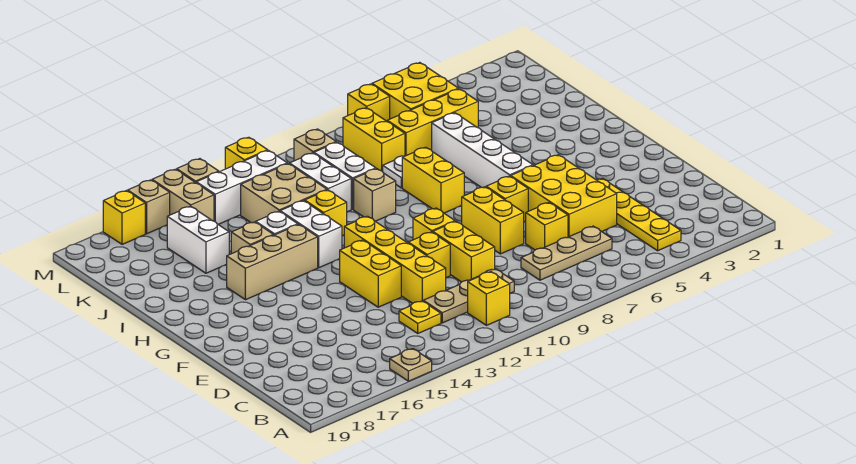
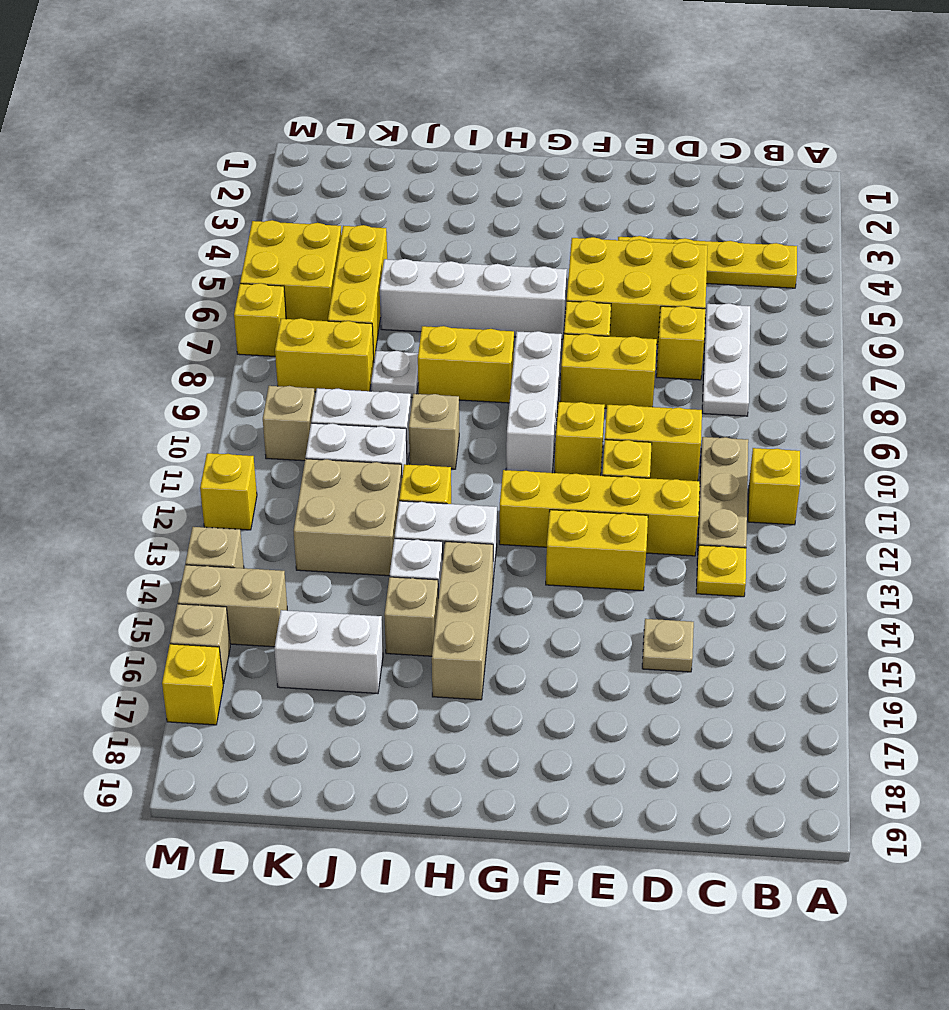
tan 1x1 plate [390,349,432,381] -> tan 1x1 plate moved to [642,619,694,672]
tan 1x3 plate [521,226,612,280] -> white 1x3 plate [702,303,750,416]
white 1x3 brick [196,150,287,225] -> white 1x3 brick moved to [506,331,562,473]

